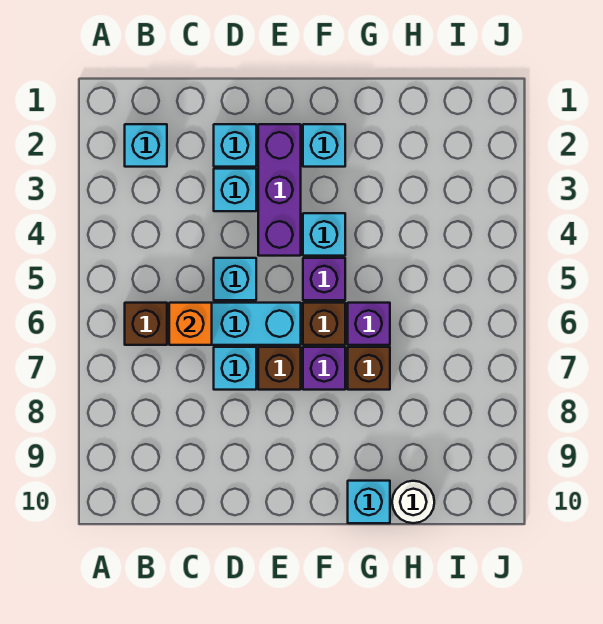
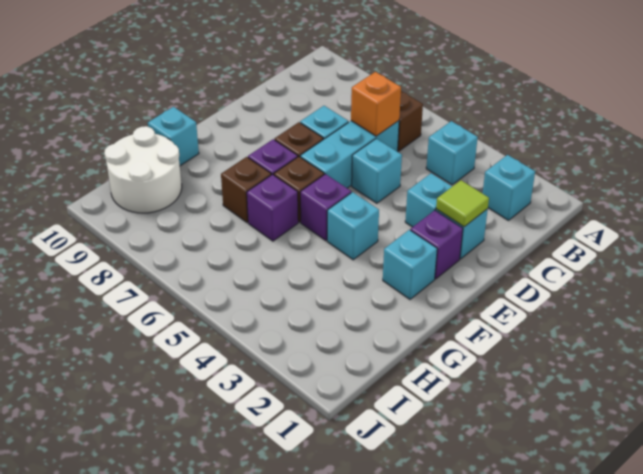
none -> cyan 1x1 brick [426,121,478,185]
none -> lime 1x1 tile [436,180,489,227]
purple 1x3 brick [258,124,301,256] -> purple 1x1 brick [410,210,463,279]
white 1x1 round brick [392,481,434,523] -> white 2x2 round brick [104,126,182,213]

